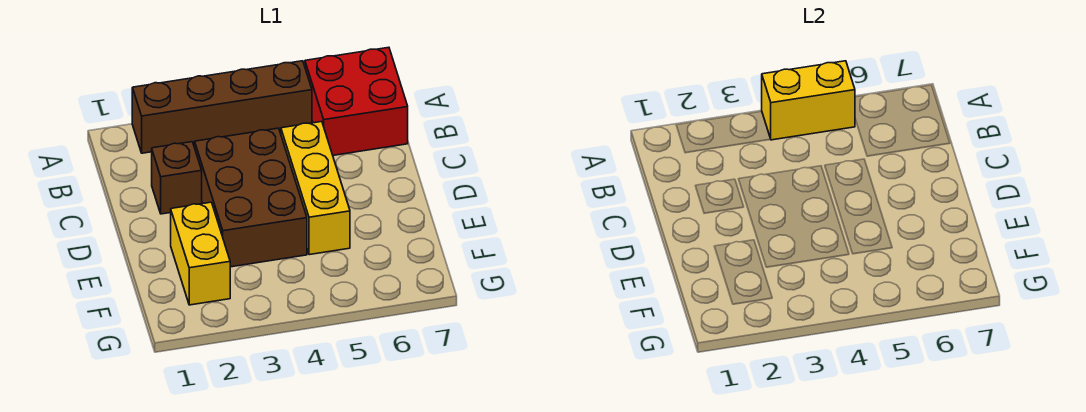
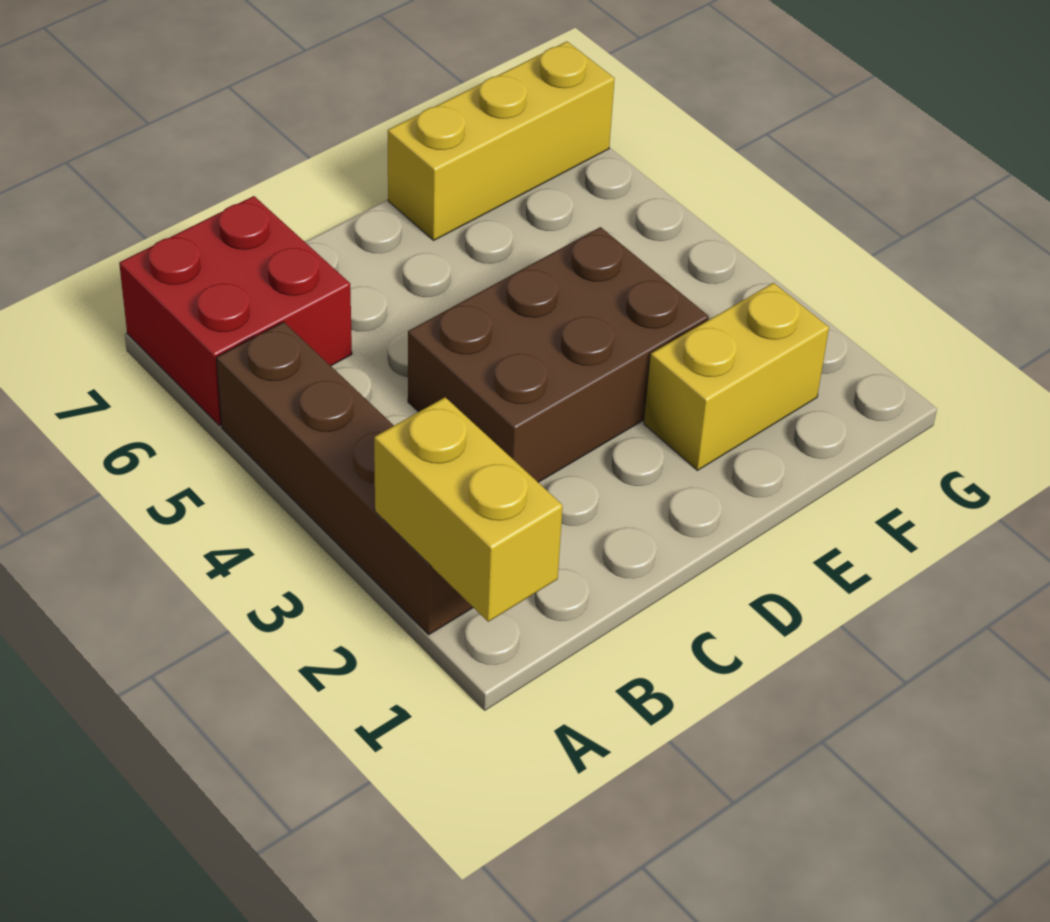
yellow 1x2 brick [762,61,855,140] -> yellow 1x2 brick moved to [374,397,563,622]
brown 1x1 brick [152,142,202,214] -> none
yellow 1x3 brick [281,122,350,255] -> yellow 1x3 brick moved to [388,42,615,240]

